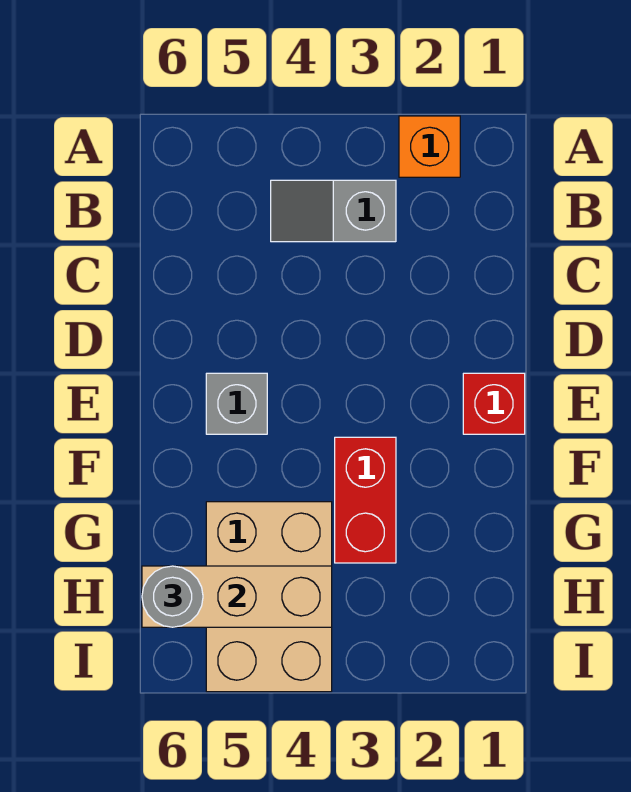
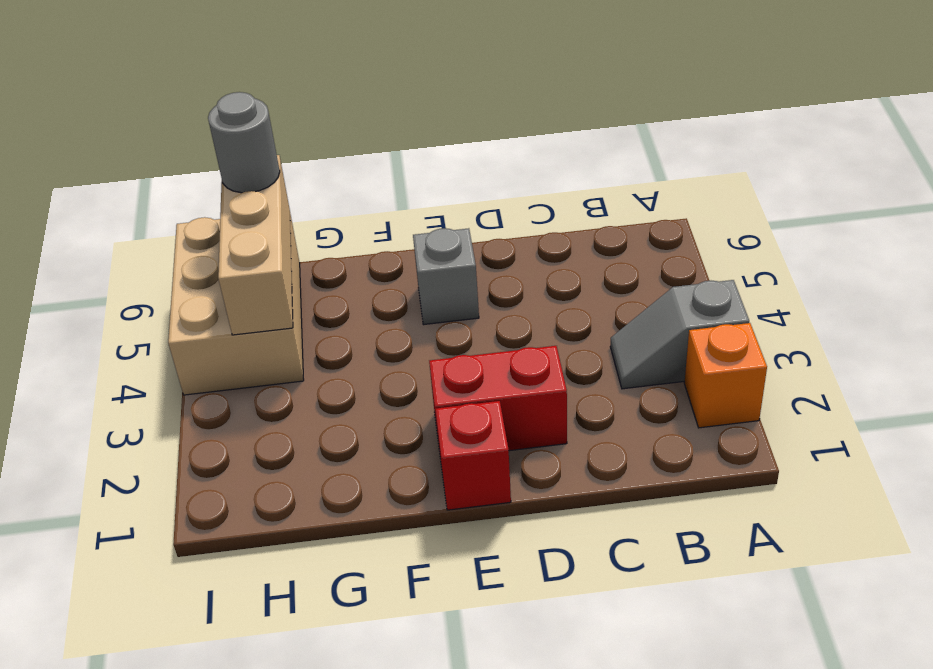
grey 1x2 slope [271,180,396,242] -> grey 1x2 slope turned to [610,280,749,389]
red 1x2 brick [335,437,396,563] -> red 1x2 brick moved to [429,346,567,451]
tan 2x3 brick [206,502,332,692] -> tan 2x3 brick turned to [168,214,304,395]

